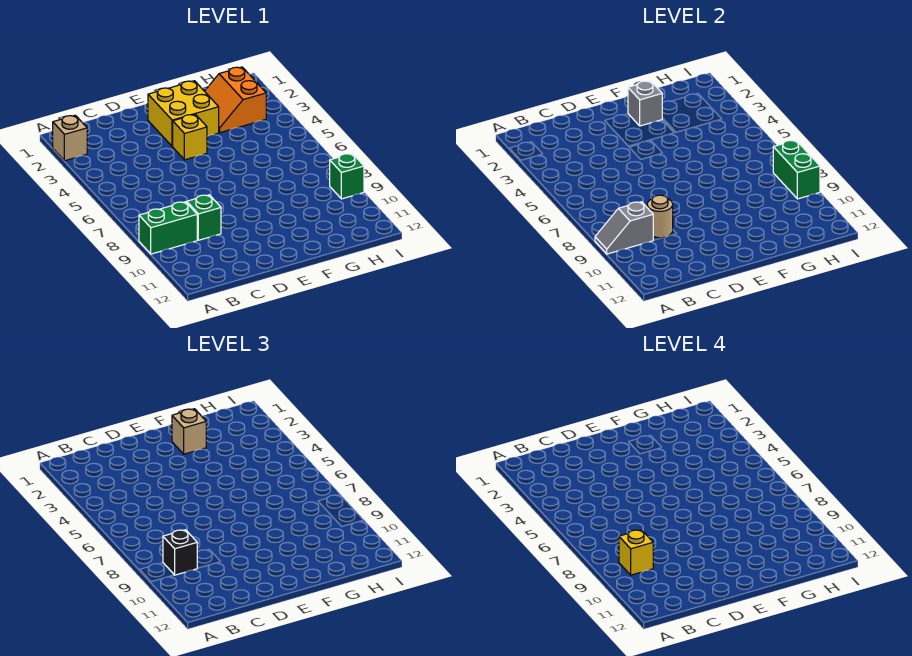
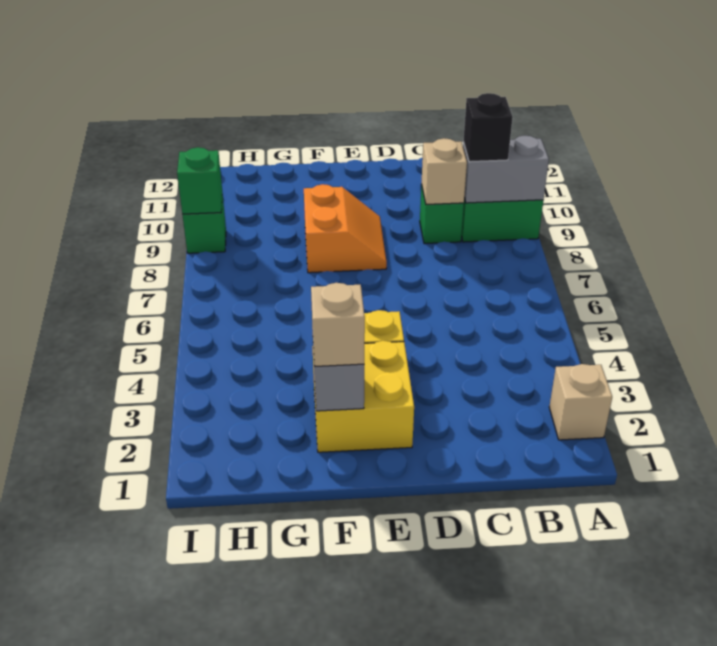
grey 1x2 slope [595,202,653,254] -> grey 1x2 brick [463,136,549,203]
yellow 1x1 brick [619,530,653,575] -> none
tan 1x1 round brick [647,195,673,238] -> tan 1x1 brick [422,138,467,204]
orange 2x2 slope [205,67,266,133] -> orange 2x2 slope moved to [304,184,387,273]
green 1x2 brick [773,140,820,199] -> green 1x1 brick [177,147,222,214]

